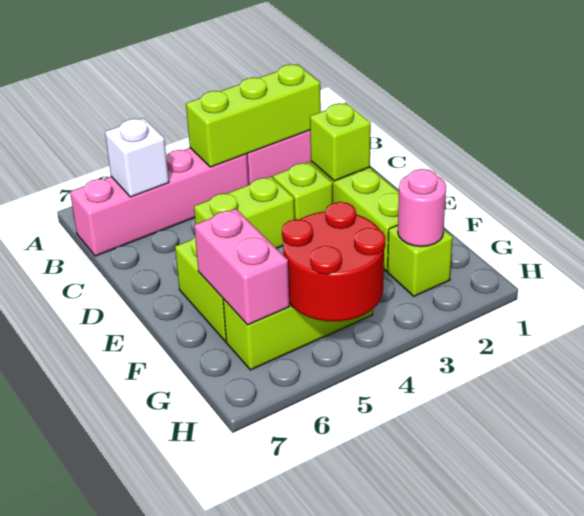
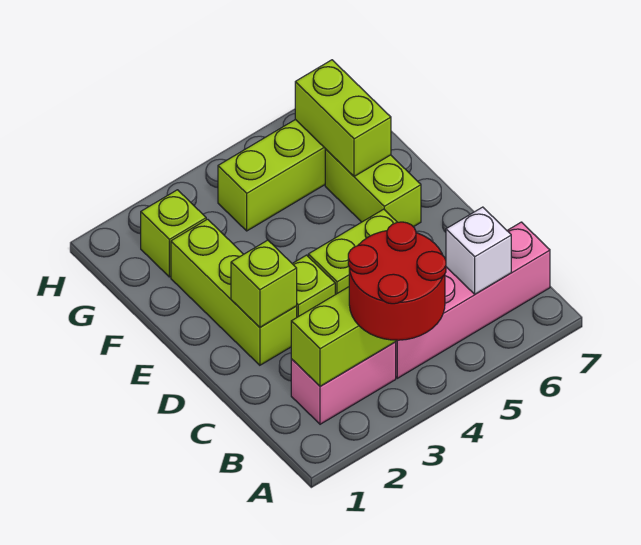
pink 1x2 brick [194,209,289,325] -> lime 1x2 brick [295,60,391,176]
pink 1x1 round brick [398,169,446,247] -> none
red 2x2 round brick [282,202,386,321] -> red 2x2 round brick moved to [348,222,446,340]

